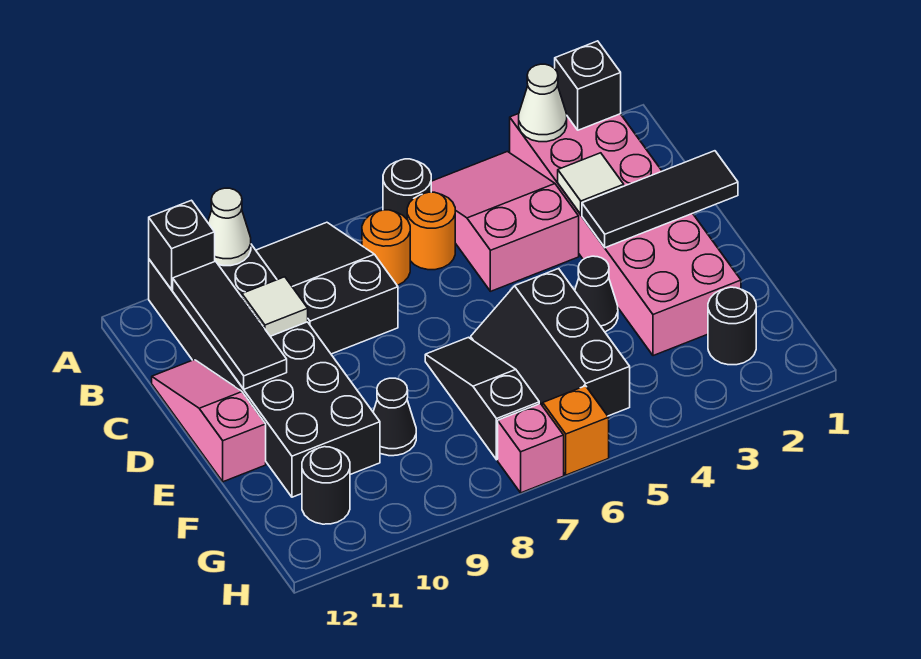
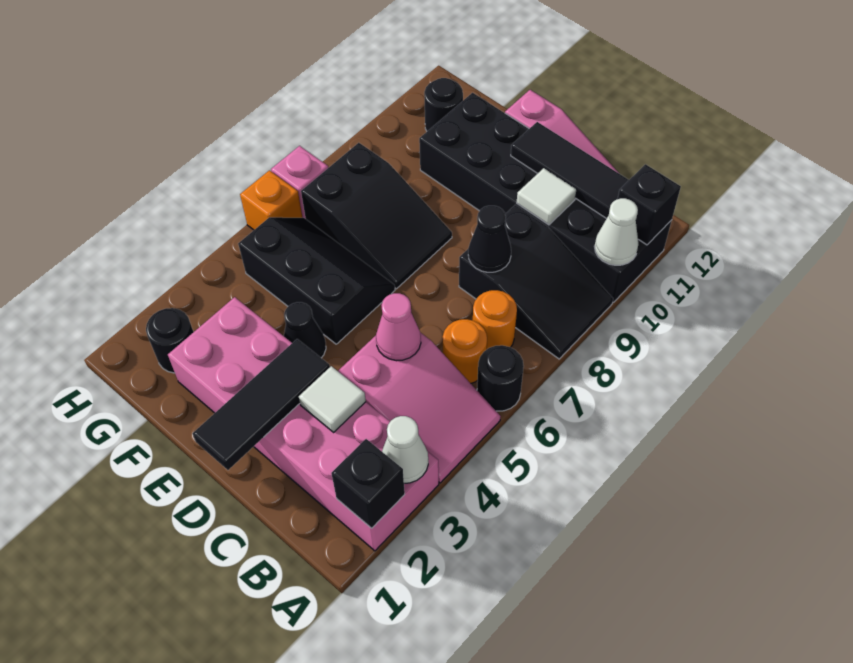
none -> pink 1x1 cone [376,293,421,361]
black 1x3 slope [425,337,539,460] -> black 2x3 slope [301,143,452,289]
black 1x1 cone [373,378,416,456] -> black 1x1 cone moved to [468,206,511,272]

